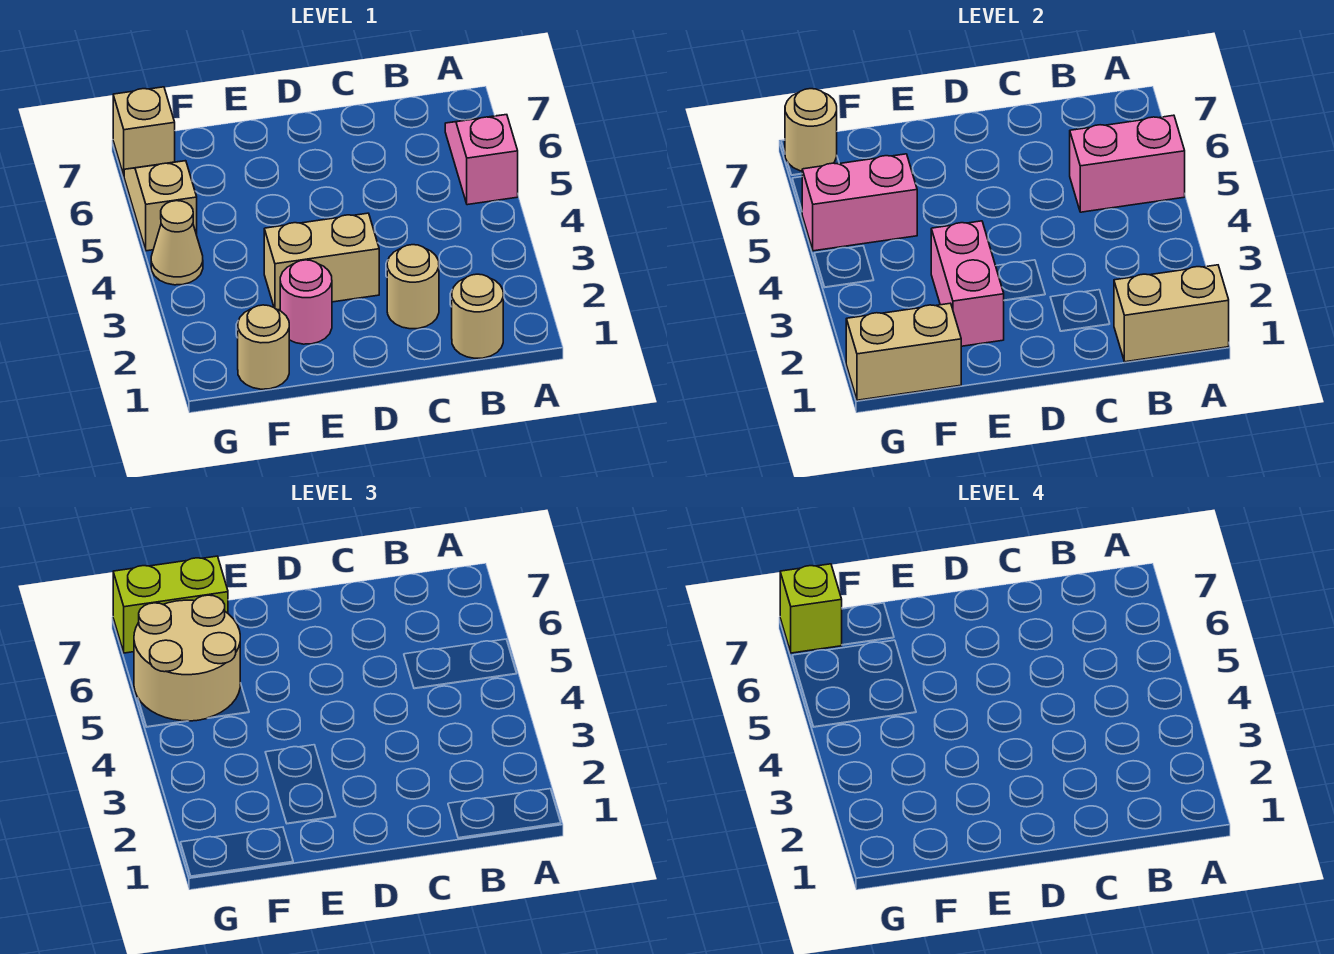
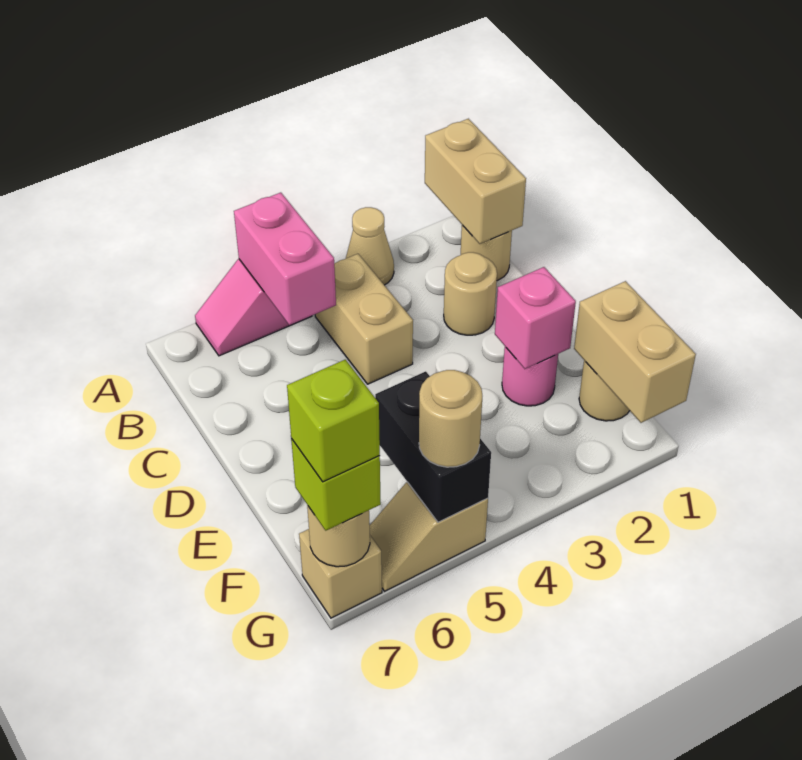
tan 1x2 brick [264,213,379,310] -> tan 1x2 brick moved to [315,254,413,384]
pink 1x2 brick [931,221,1004,346] -> pink 1x1 brick [495,267,576,369]
pink 1x2 brick [802,154,917,251] -> black 1x2 brick [375,371,491,522]
tan 2x2 round brick [134,595,240,721] -> tan 1x1 round brick [419,370,482,467]
lime 1x2 brick [113,556,228,653] -> lime 1x1 brick [291,439,381,530]
tan 1x1 cone [151,201,203,285] -> tan 1x1 cone moved to [346,207,394,285]

